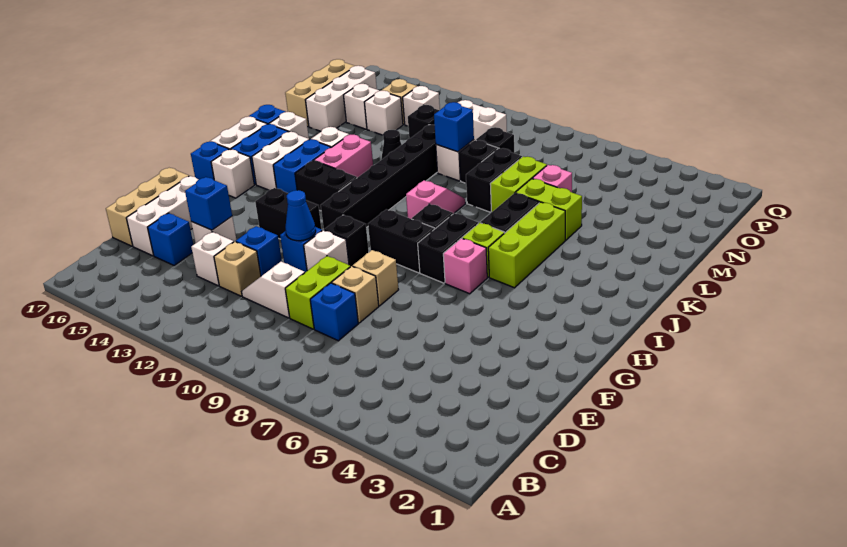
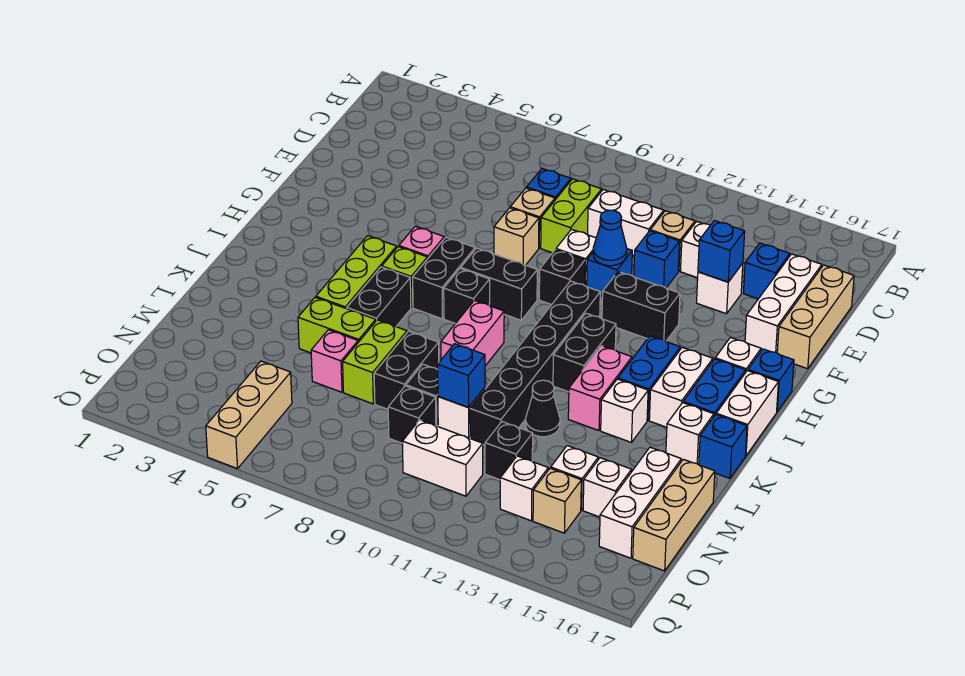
white 1x2 slope [242,262,305,318] -> white 1x2 brick [588,189,664,256]
black 1x2 brick [295,160,357,211] -> black 1x2 brick turned to [553,313,616,392]
pink 1x2 slope [406,180,465,219] -> pink 1x2 brick [441,300,504,366]
none -> tan 1x3 brick [206,361,292,469]

